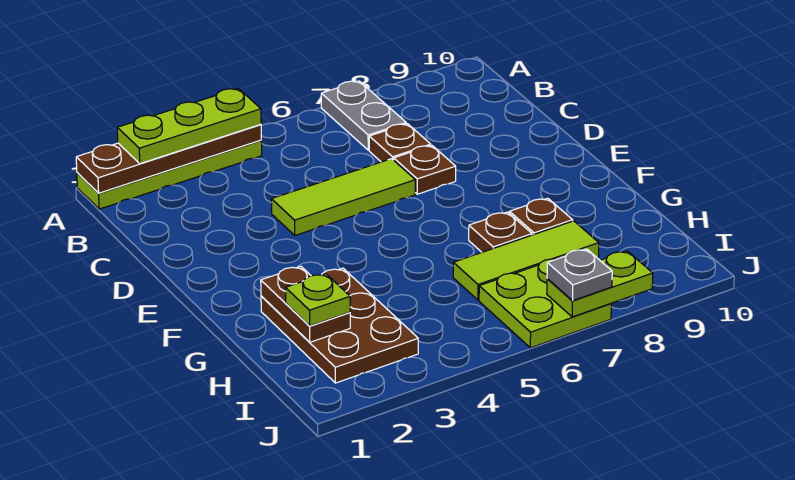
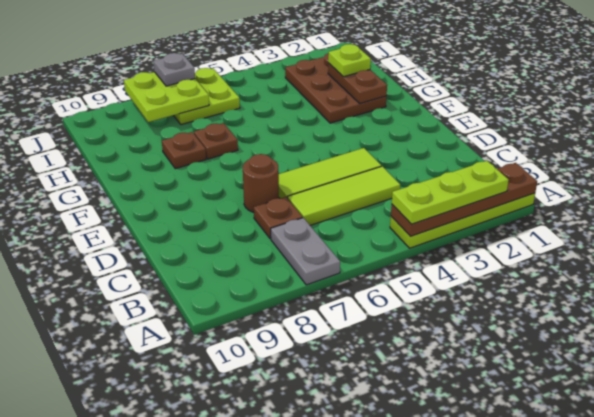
brown 1x1 plate [394,145,456,194] -> brown 1x1 round brick [243,154,279,212]
lime 1x3 tile [453,221,599,300] -> lime 1x3 tile moved to [287,166,400,225]
lime 1x2 plate [547,251,653,317] -> lime 2x2 plate [124,72,209,122]

